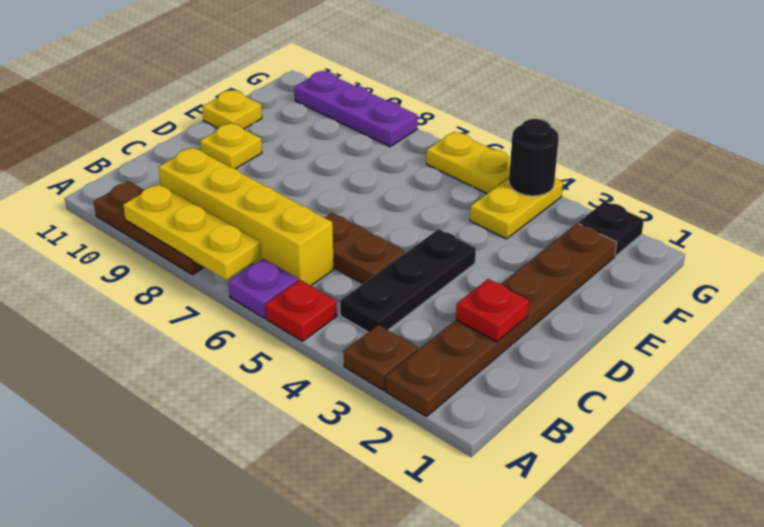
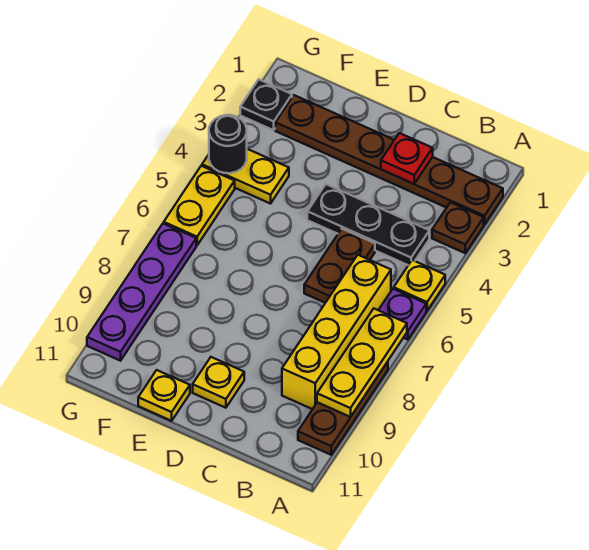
red 1x1 plate [265,280,337,341] -> yellow 1x1 plate [394,260,445,311]
purple 1x3 plate [294,71,418,147] -> purple 1x4 plate [87,223,196,361]

